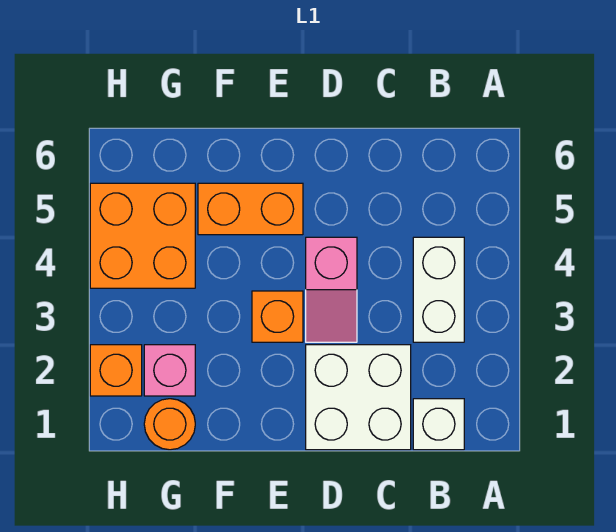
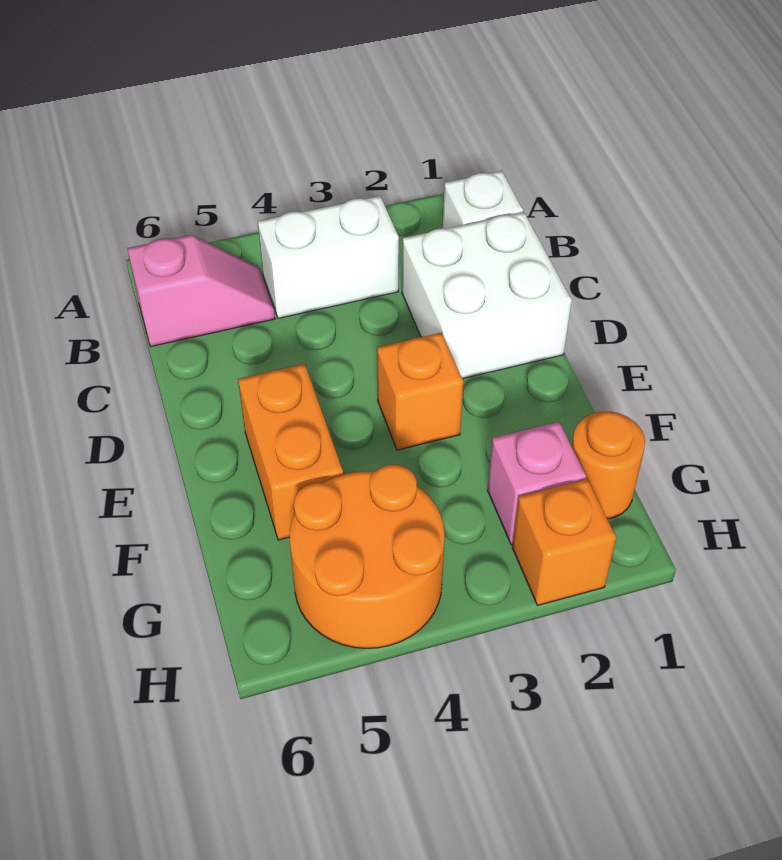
pink 1x2 slope [306,237,357,342] -> pink 1x2 slope moved to [127,235,275,347]
orange 2x2 brick [90,183,195,288] -> orange 2x2 round brick [290,464,445,648]

